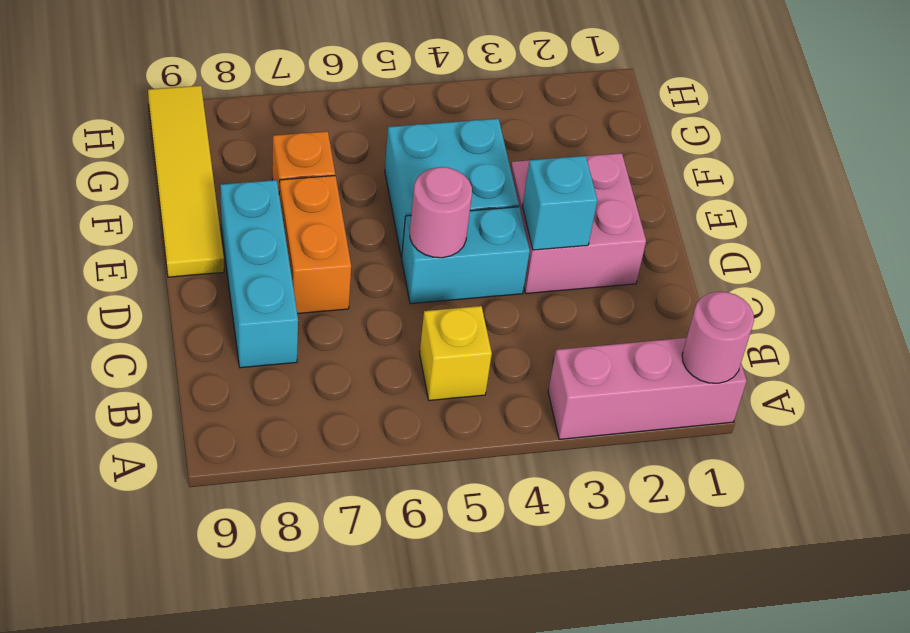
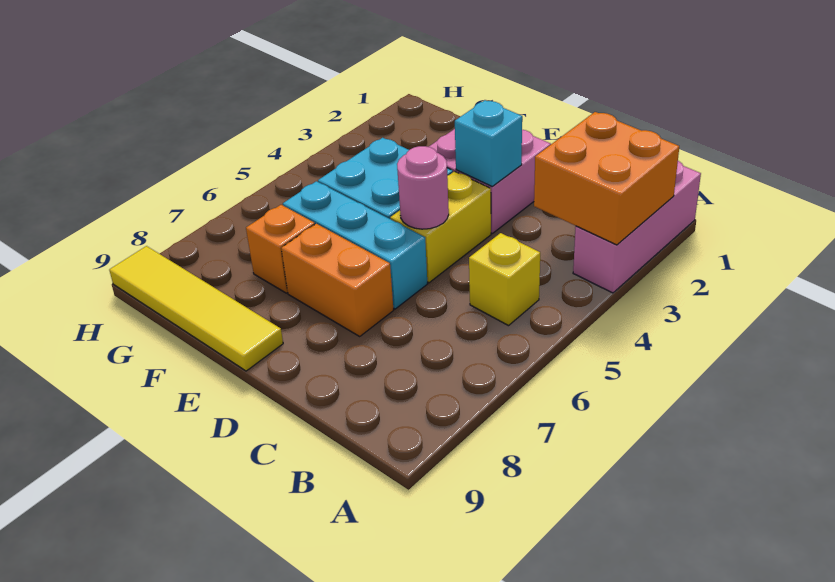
pink 1x1 round brick [682,292,754,383] -> none
none -> orange 2x2 brick [534,112,679,245]
cyan 1x3 brick [220,180,298,368] -> cyan 1x3 brick moved to [283,181,427,309]
cyan 1x2 brick [401,207,530,304] -> yellow 1x2 brick [390,171,491,283]

